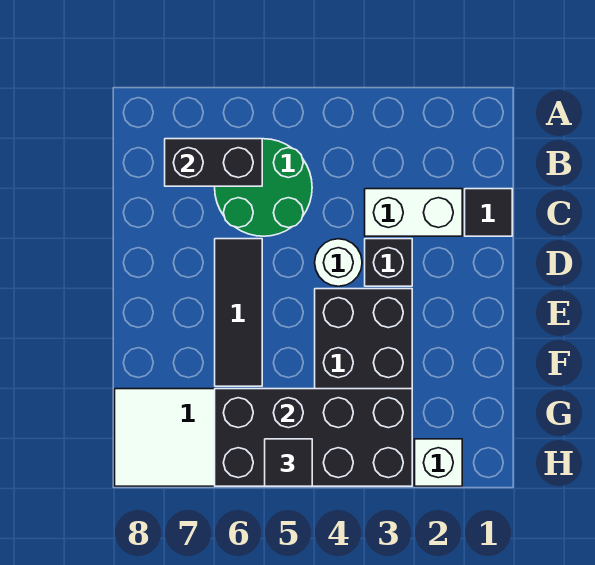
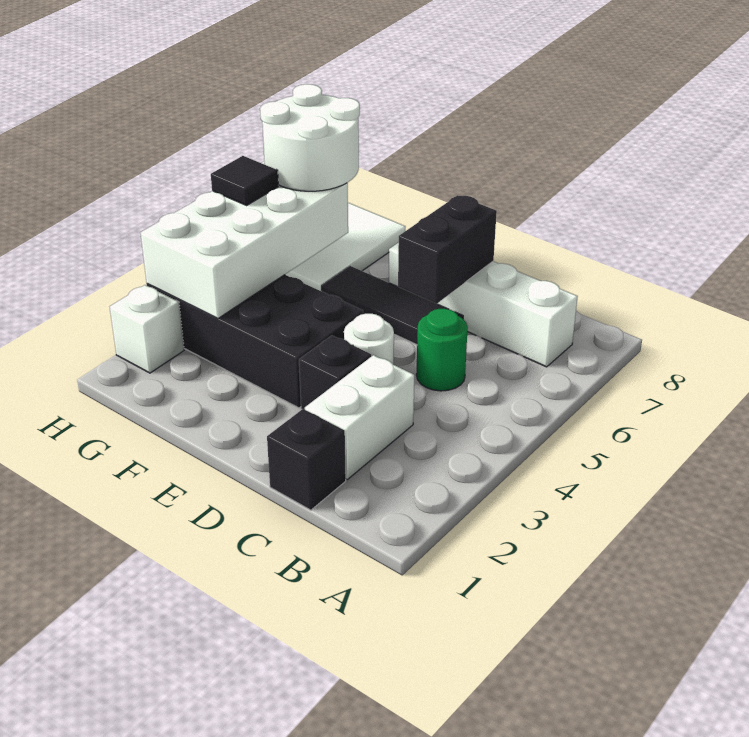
green 2x2 round brick [215,139,312,236] -> green 1x1 round brick [416,309,468,391]
black 1x2 brick [165,139,262,186] -> black 1x2 brick moved to [398,195,497,304]
none -> white 1x4 brick [389,242,578,367]
black 1x1 tile [465,189,512,236] -> black 1x1 brick [267,409,346,510]
black 2x4 brick [215,389,412,486] -> white 2x4 brick [141,161,348,318]
none -> white 2x2 round brick [260,84,360,191]

